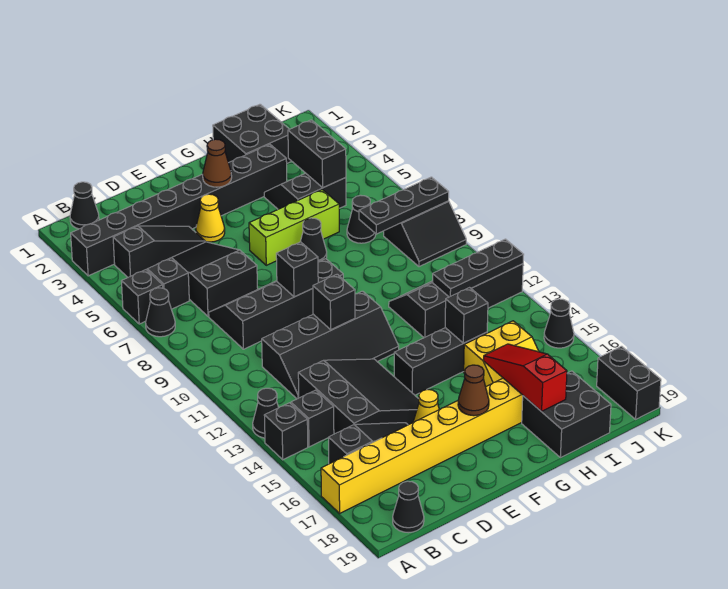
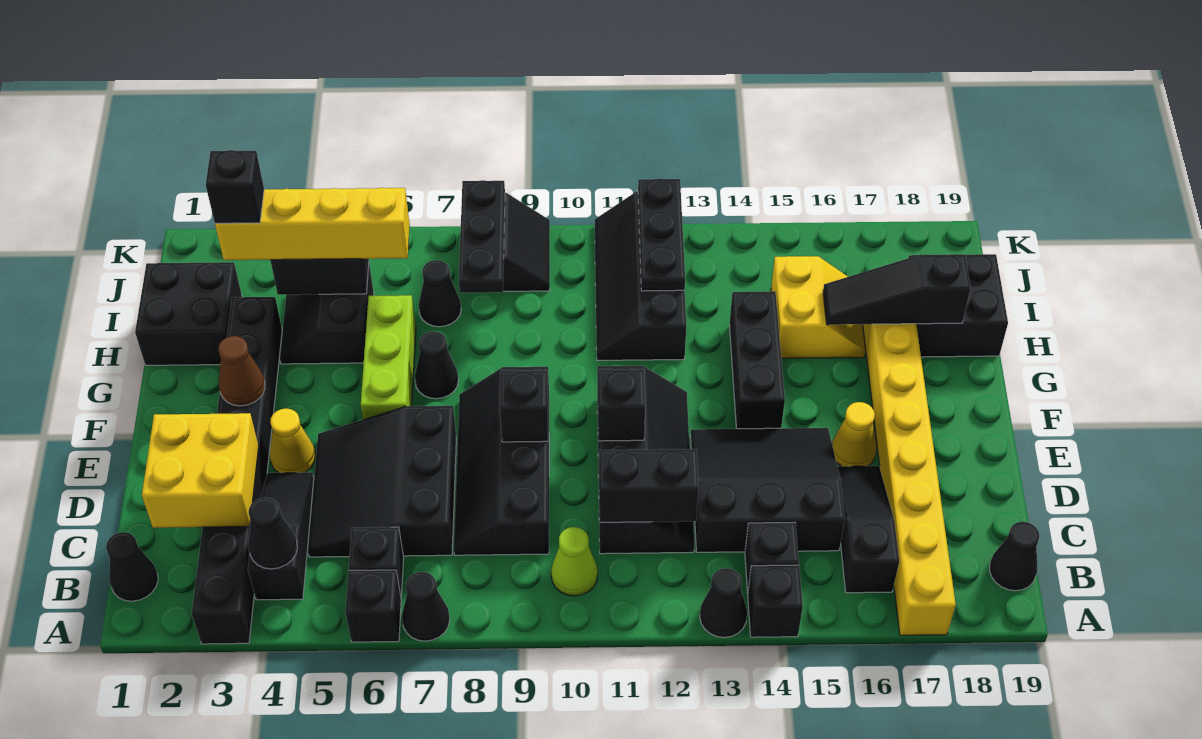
none -> lime 1x1 cone [551,527,598,596]
none -> yellow 2x2 brick [142,413,259,528]
black 2x3 slope [172,242,258,316] -> black 3x3 slope [308,406,456,557]
brown 1x1 cone [458,365,489,416] -> none
black 1x1 brick [445,288,488,343] -> black 1x1 brick moved to [206,150,264,223]
red 1x3 slope [484,344,567,412] -> black 1x3 slope [823,254,971,325]
none -> yellow 1x4 brick [215,188,410,260]
black 1x1 cone [544,299,574,348] -> black 1x1 cone moved to [248,498,297,569]
black 1x2 brick [597,346,661,419] -> black 1x2 brick moved to [599,449,699,522]

